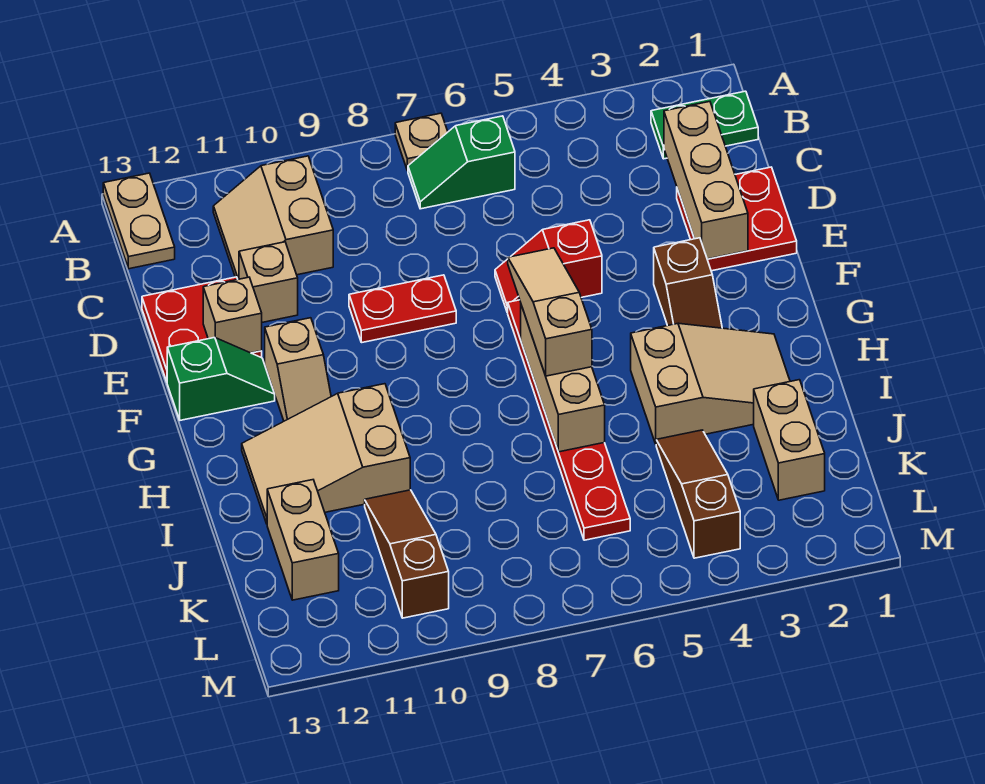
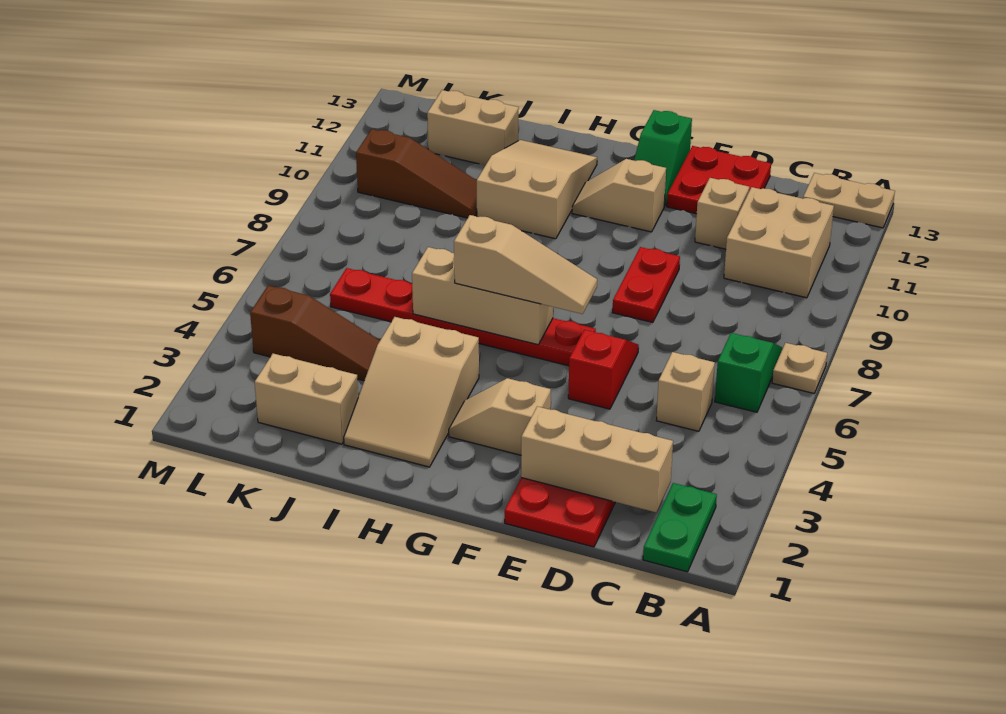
tan 2x2 slope [213,156,333,279] -> tan 2x2 brick [724,187,834,298]
tan 1x1 brick [203,277,262,353] -> tan 1x1 brick moved to [656,352,715,431]
brown 1x2 slope [654,238,722,328] -> tan 1x2 slope [449,378,551,455]

